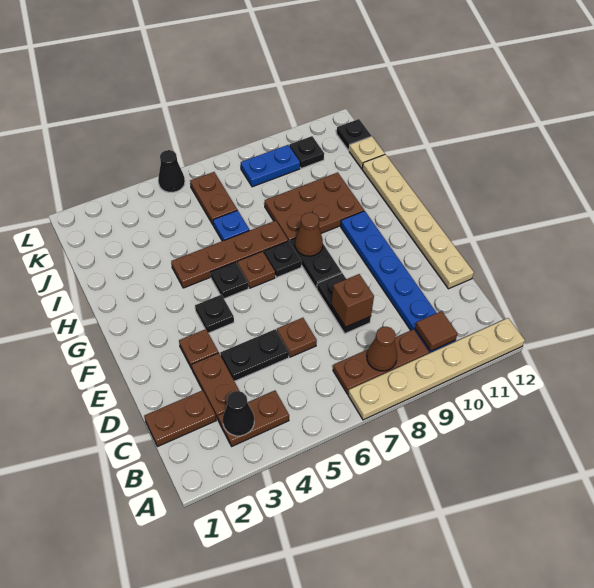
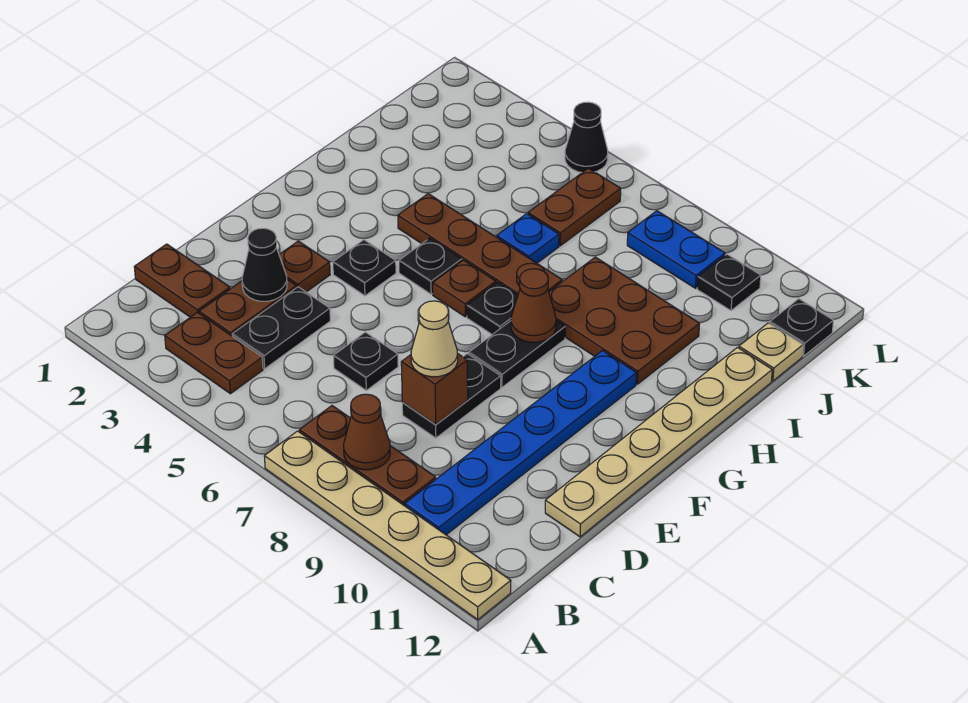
black 1x1 cone [223,391,254,436] -> black 1x1 cone moved to [242,228,287,301]
brown 1x1 tile [415,311,458,351] -> none
black 1x2 plate [221,329,289,381] -> black 1x2 plate turned to [232,287,330,369]
brown 1x1 plate [277,318,317,357] -> black 1x1 plate [333,332,398,390]
none -> tan 1x1 cone [411,301,458,377]

